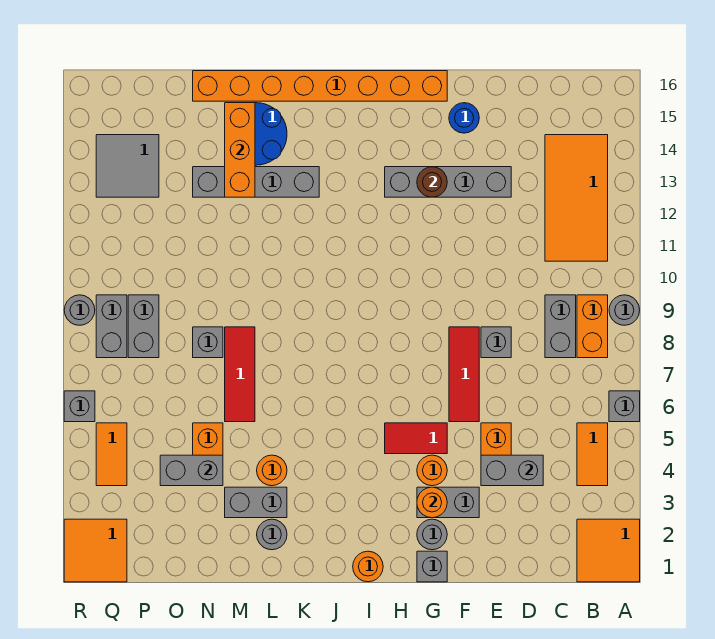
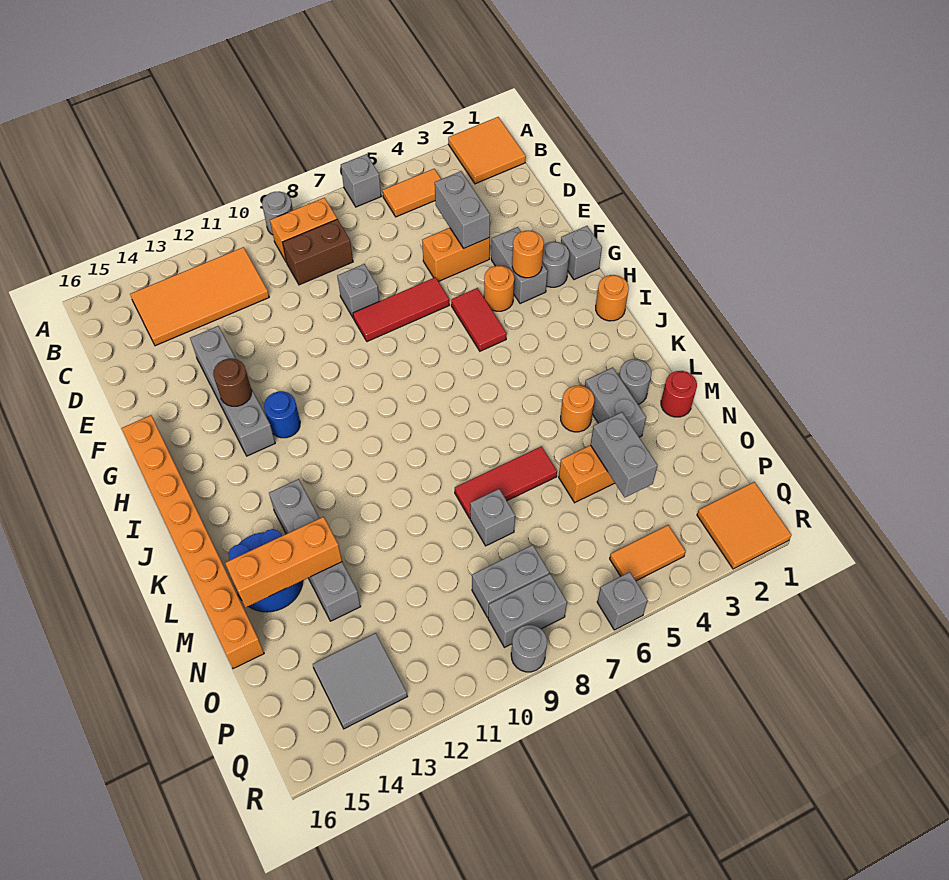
grey 1x2 brick [545,295,576,358] -> brown 1x2 brick [283,219,353,285]
blue 1x1 round brick [449,103,479,133] -> blue 1x1 round brick moved to [264,391,300,438]
none -> red 1x1 round brick [661,371,697,417]

